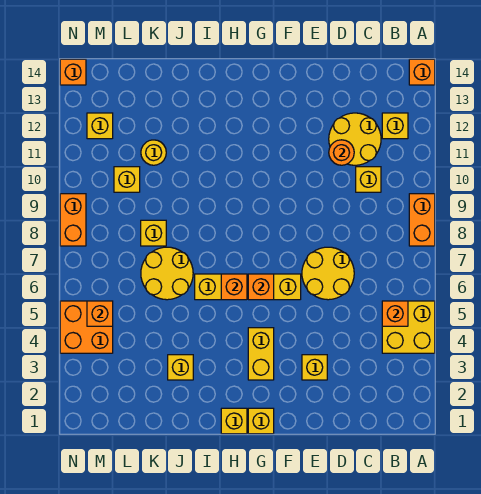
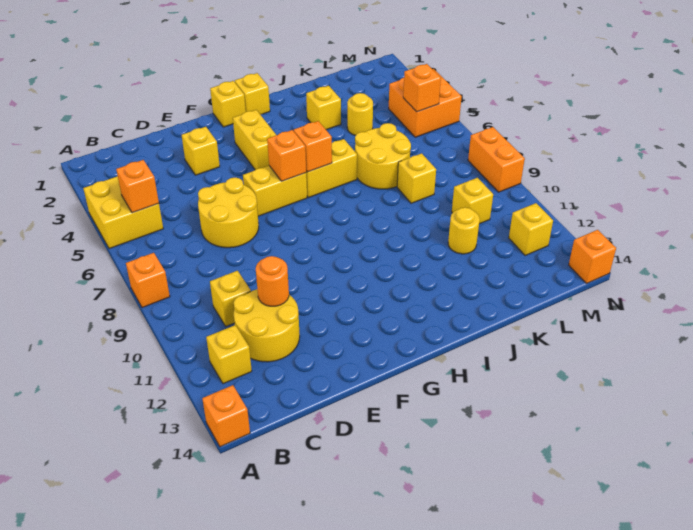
orange 1x2 brick [409,194,435,246] -> orange 1x1 brick [126,253,170,308]
none -> yellow 1x1 round brick [347,93,373,135]

